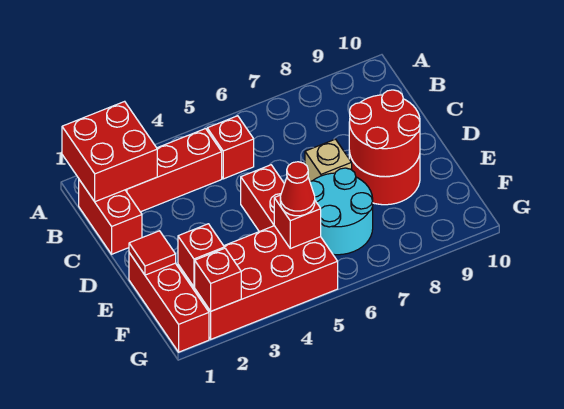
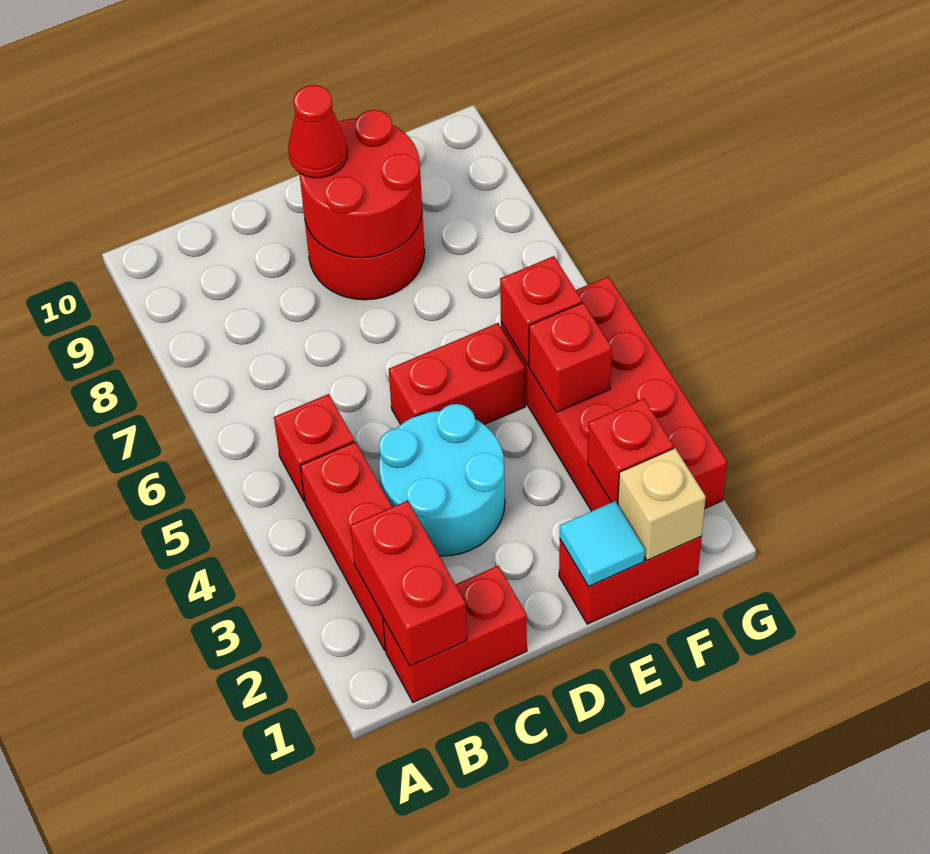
red 2x2 brick [62,101,157,202] -> red 1x2 brick [350,500,467,666]
tan 1x1 brick [305,139,352,181] -> tan 1x1 brick moved to [618,448,706,560]
red 1x3 brick [129,253,209,352] -> red 1x2 brick [559,536,702,624]
red 1x1 tile [129,231,176,275] -> cyan 1x1 tile [560,501,645,586]
cyan 2x2 round brick [310,168,373,255] -> cyan 2x2 round brick moved to [379,404,505,556]
red 1x1 cone [280,162,315,216] -> red 1x1 cone moved to [288,85,347,178]
red 1x1 brick [195,248,241,311] -> red 1x1 brick moved to [529,303,612,412]

